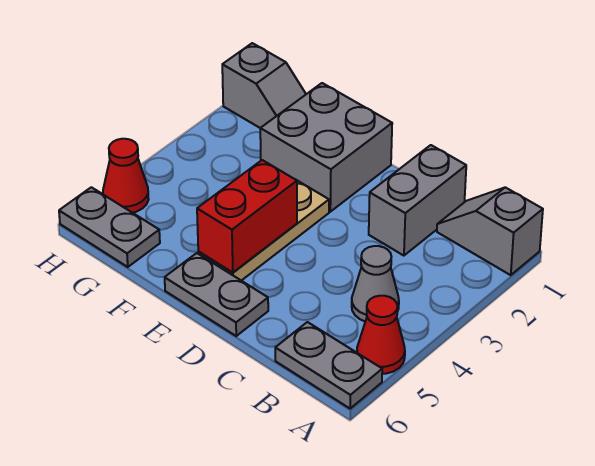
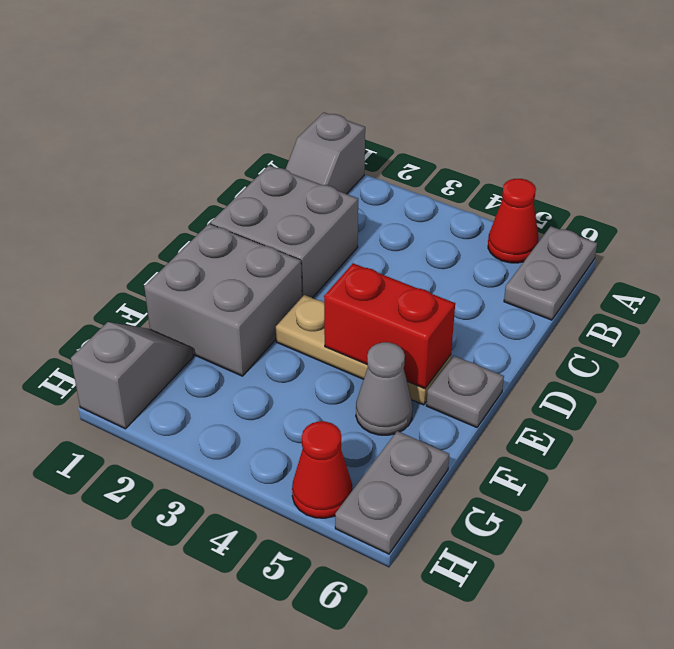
grey 1x1 cone [352,246,399,321] -> grey 1x1 cone moved to [356,342,413,435]
grey 1x2 brick [369,145,466,256] -> grey 2x2 brick [211,165,358,298]
grey 1x2 plate [165,253,268,336] -> grey 1x1 plate [426,356,504,427]

